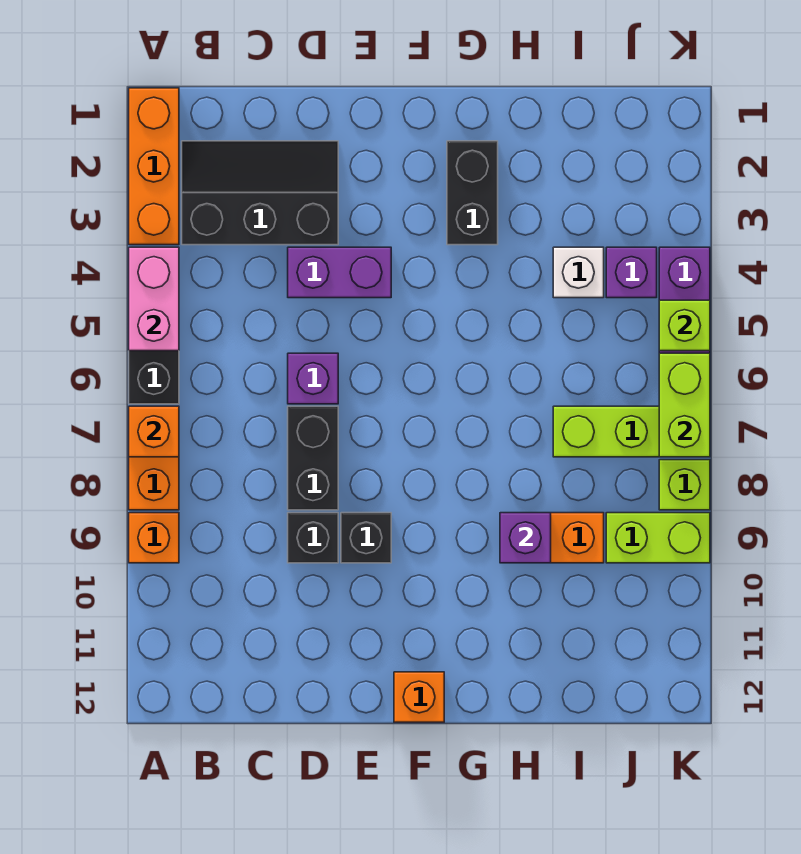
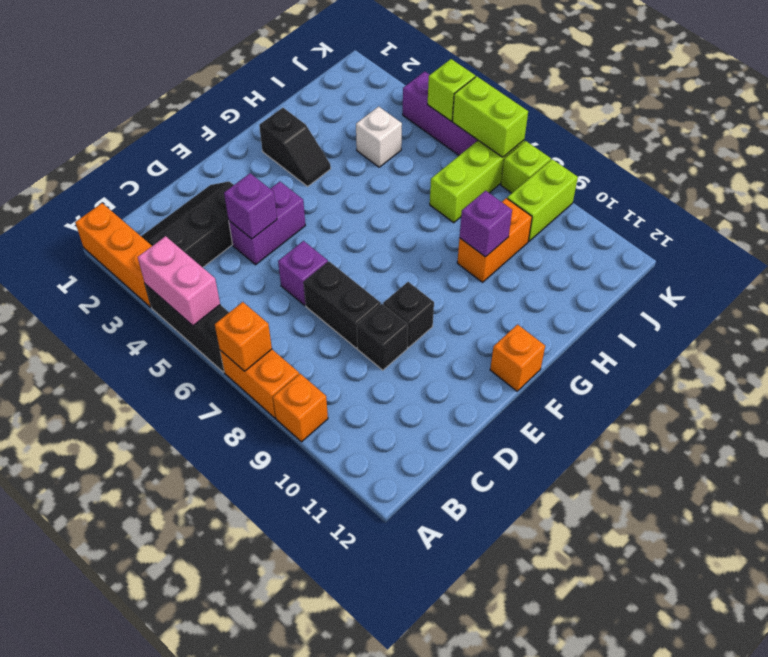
black 1x2 brick [447,141,498,245] -> black 1x2 slope [259,108,331,186]
purple 1x1 brick [606,247,657,298] -> purple 1x1 brick moved to [224,173,277,239]

